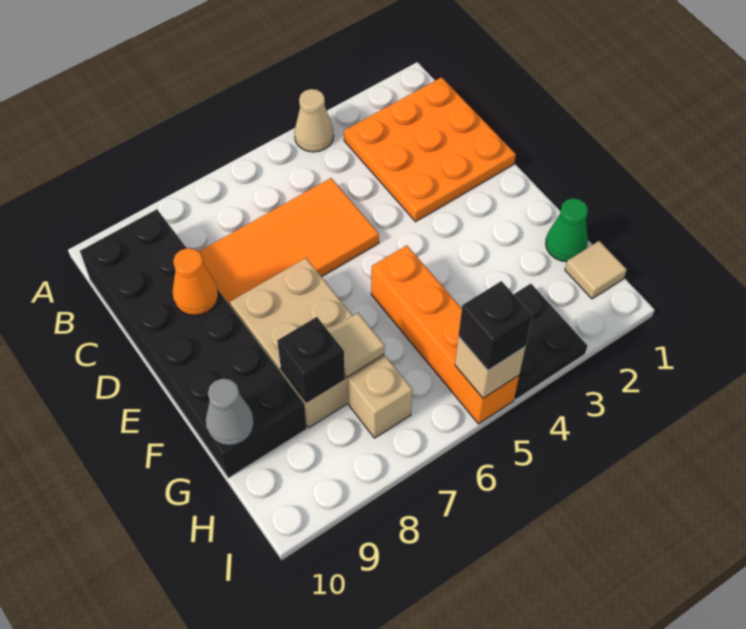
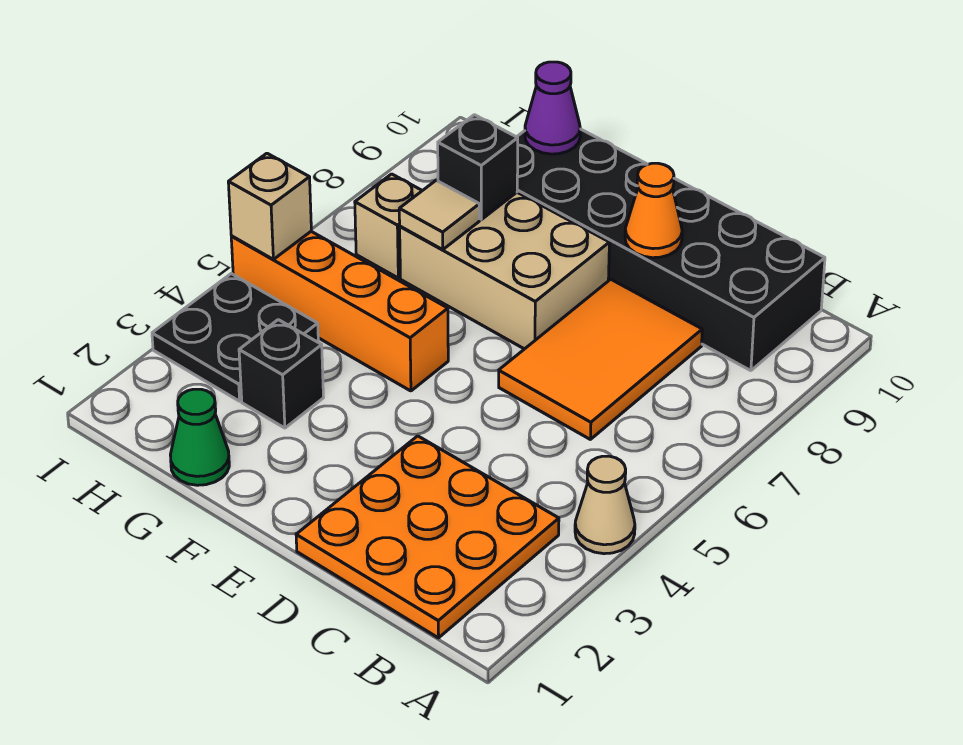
orange 2x4 tile [199,178,379,306] -> orange 2x3 tile [499,279,702,439]
grey 1x1 cone [206,378,254,446] -> purple 1x1 cone [525,62,580,154]
tan 1x1 tile [565,241,627,299] -> none
black 1x1 brick [458,281,532,370] -> black 1x1 brick moved to [239,320,324,428]

